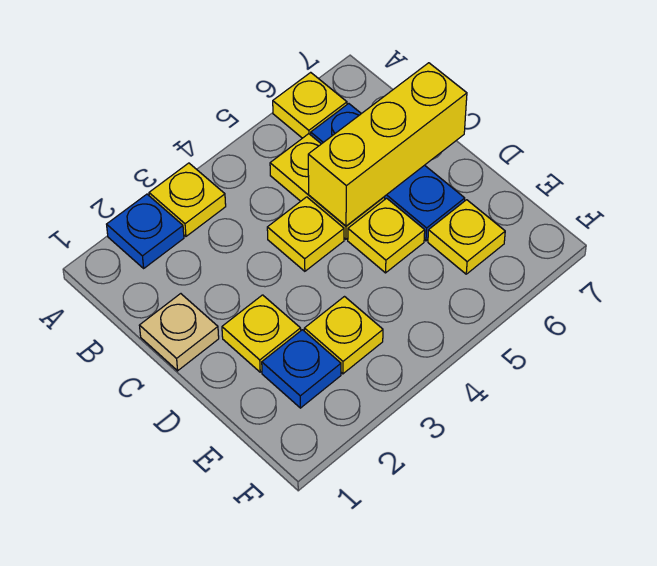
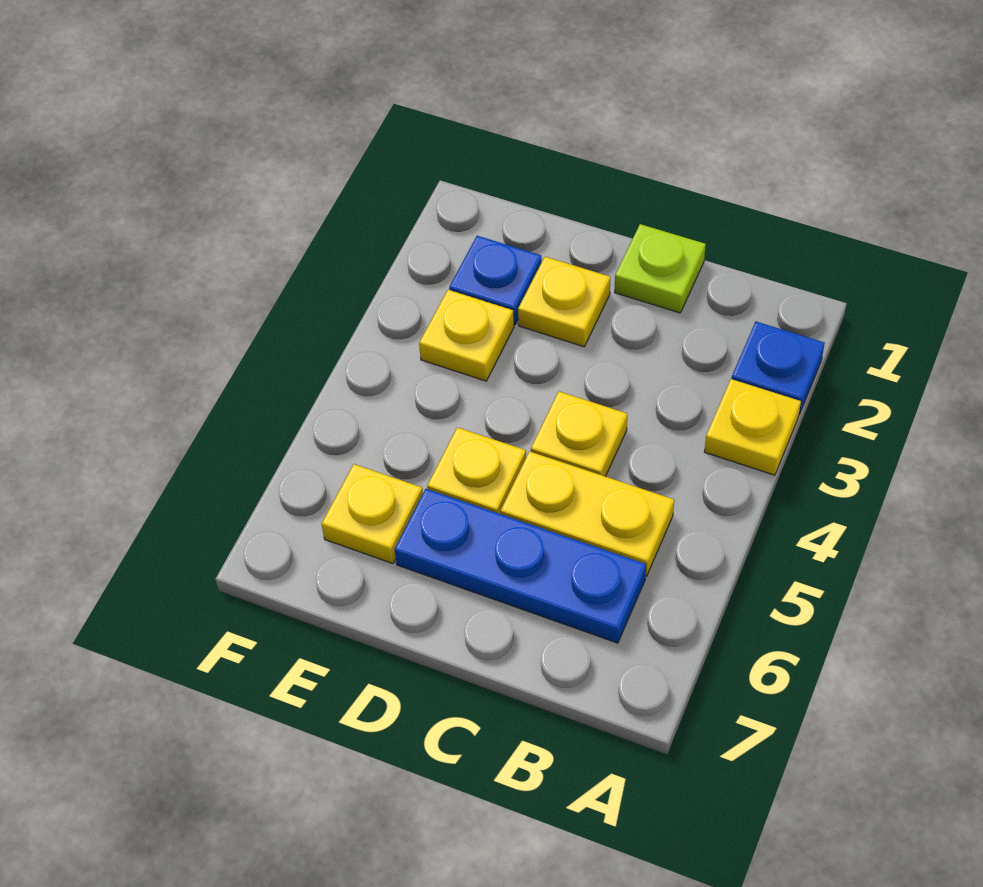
yellow 1x1 plate [273,72,347,138] -> none
tan 1x1 plate [139,294,219,371] -> lime 1x1 plate [615,224,706,313]
yellow 1x3 brick [308,63,467,226] -> none

